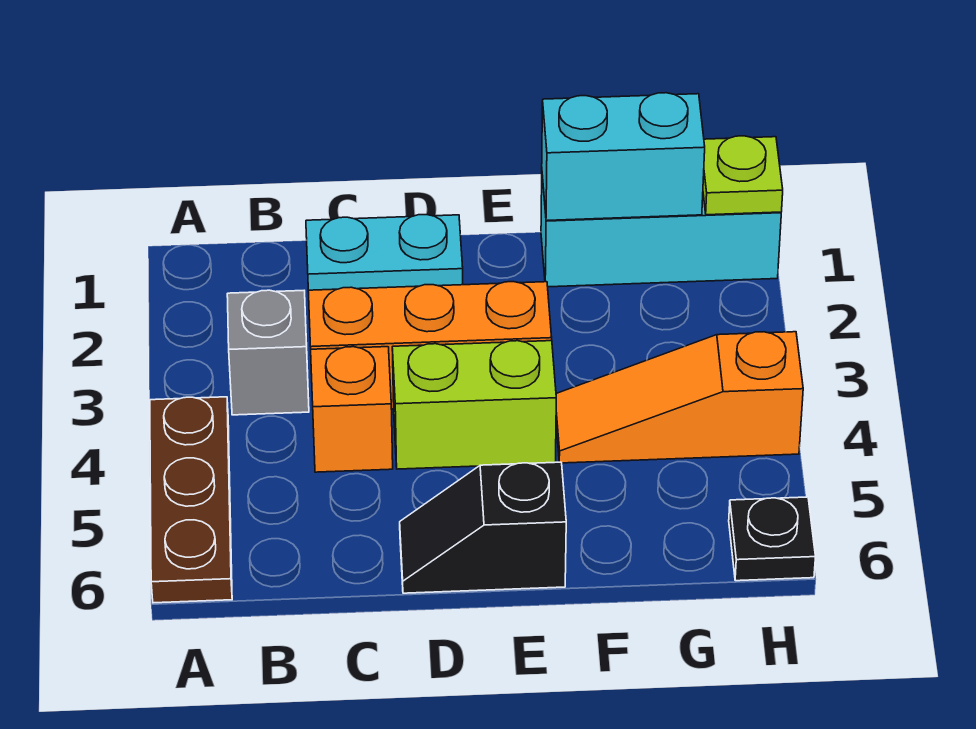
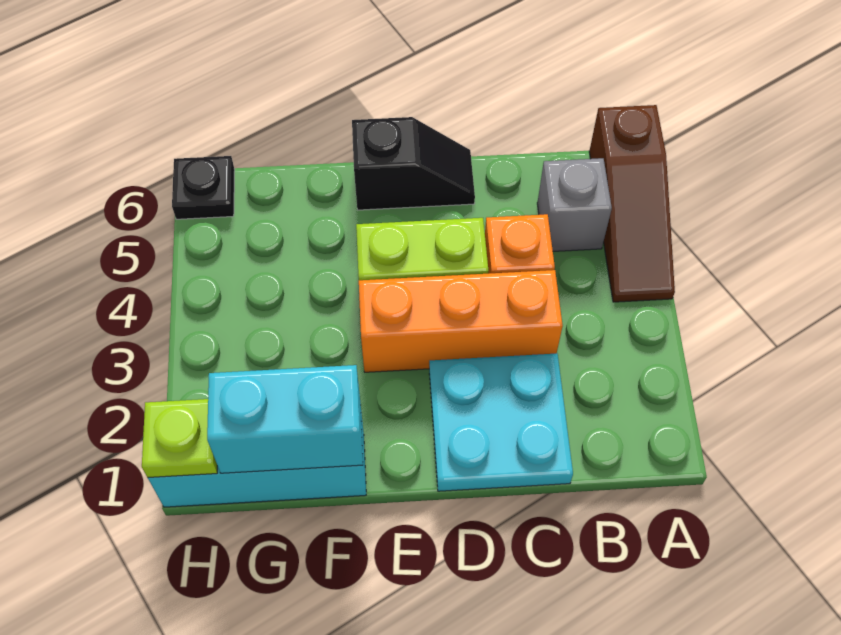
brown 1x3 plate [150,397,232,603] -> brown 1x3 slope [589,105,675,302]
grey 1x1 brick [227,290,309,415] -> grey 1x1 brick moved to [537,158,612,251]
cyan 1x2 plate [306,215,463,290] -> cyan 2x2 plate [429,353,573,491]
orange 1x3 slope [556,332,803,463] -> none

